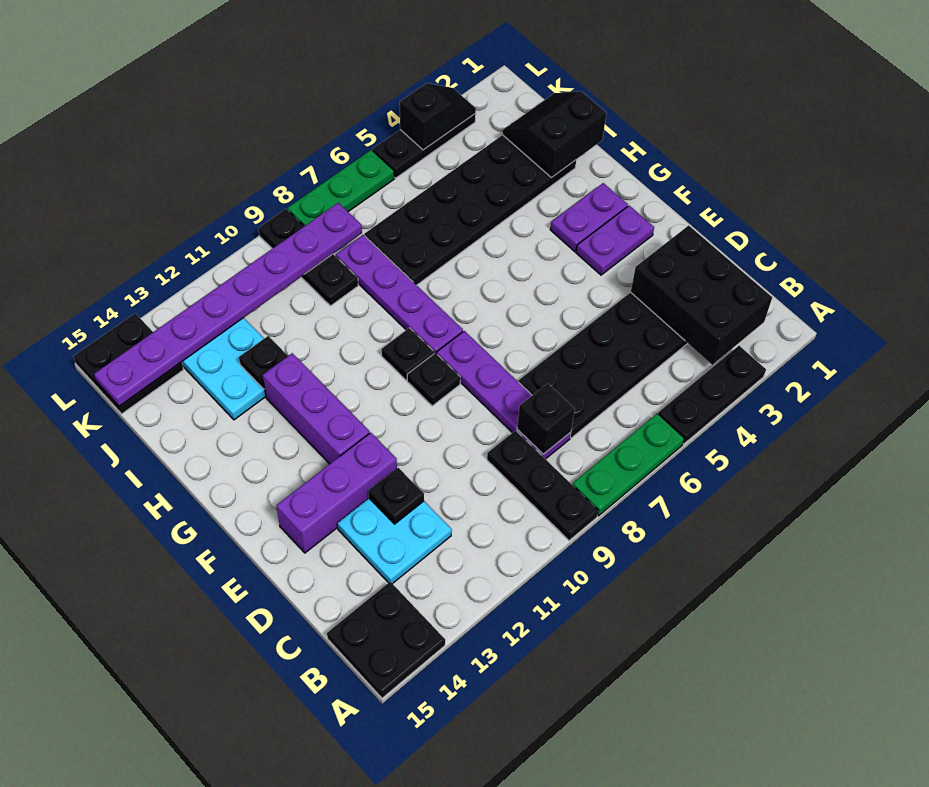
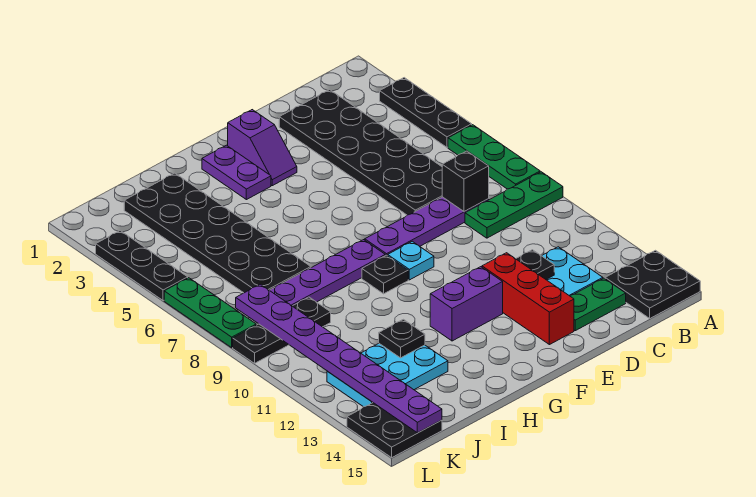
black 1x3 plate [487,431,598,541] -> green 1x3 plate [465,172,563,238]
black 2x3 brick [631,225,772,365] -> none
none -> green 1x2 plate [570,278,626,331]
purple 1x3 brick [276,433,397,553] -> red 1x3 brick [482,253,574,345]
purple 1x2 plate [576,206,654,275] -> purple 1x2 slope [228,110,297,186]
black 1x1 plate [407,353,460,406] -> cyan 1x1 plate [388,241,434,280]
purple 1x3 brick [263,353,370,464] -> purple 1x2 brick [430,267,503,341]
black 2x2 slope [503,91,606,178] -> none
black 1x2 slope [400,83,476,150] -> none

